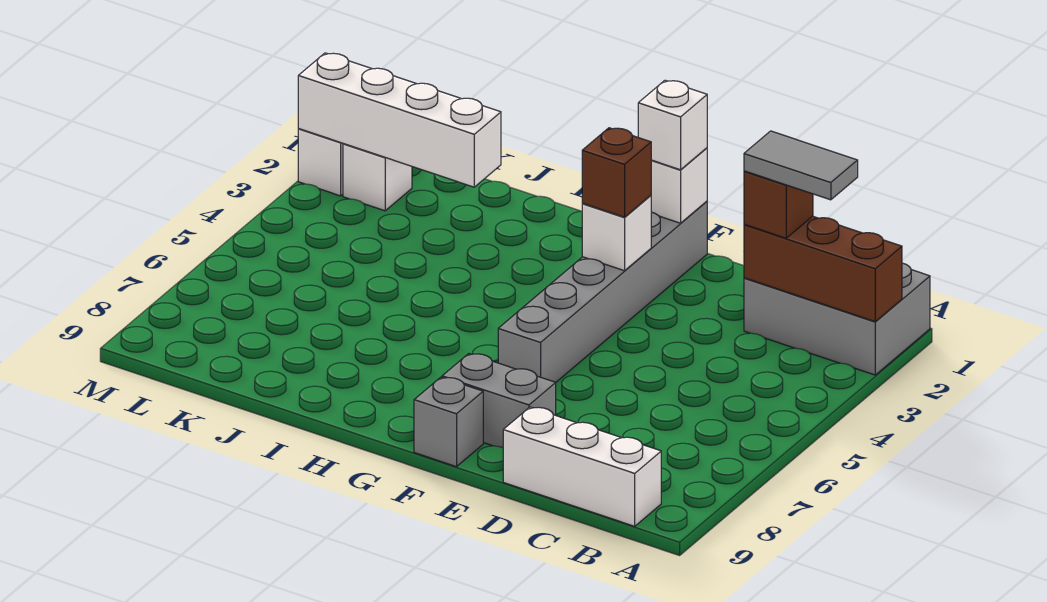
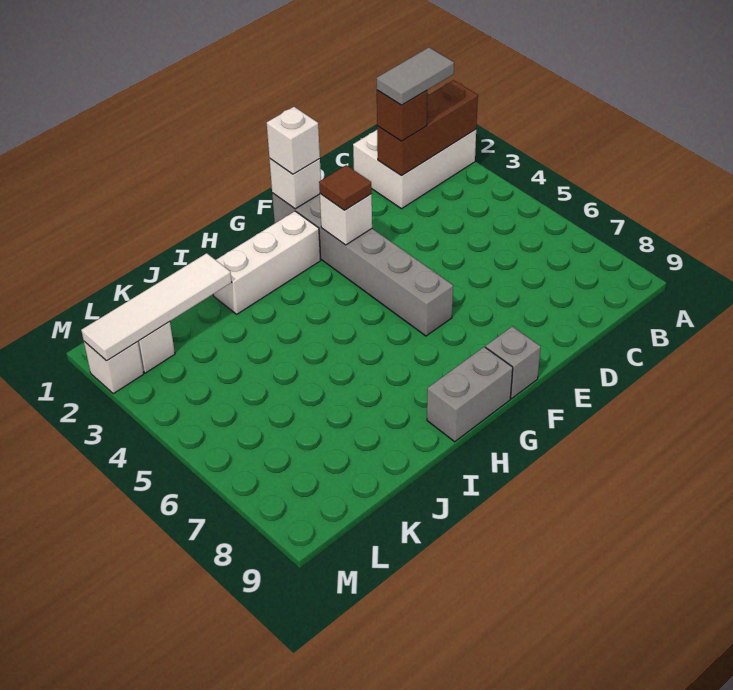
grey 2x3 brick [744,263,930,375] -> white 2x3 brick [353,130,476,209]
white 1x3 brick [503,407,661,526] -> white 1x3 brick moved to [213,211,321,314]
grey 1x2 brick [442,354,556,448] -> grey 1x2 brick moved to [427,347,513,442]
brown 1x1 brick [582,128,651,217] -> brown 1x1 tile [319,165,372,210]
white 1x4 brick [298,53,501,187] -> white 1x4 tile [81,253,231,361]

